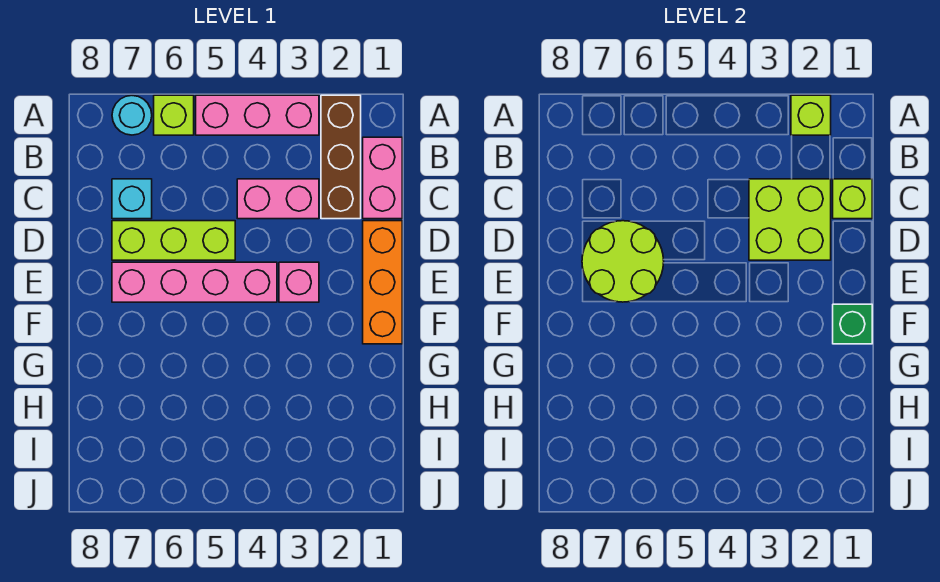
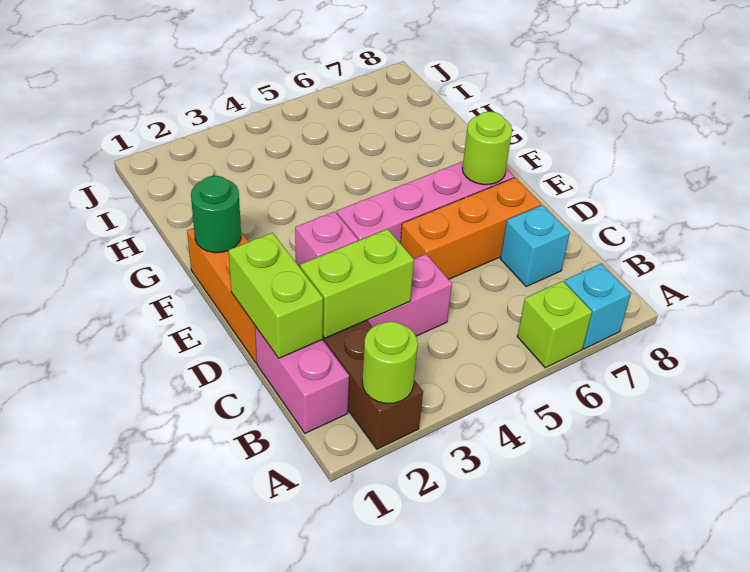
lime 1x1 brick [791,95,831,135] -> lime 1x1 round brick [362,322,418,403]
pink 1x3 brick [196,95,319,135] -> none
cyan 1x1 round brick [112,96,152,135] -> cyan 1x1 brick [564,264,631,349]
lime 1x1 brick [833,179,872,219] -> lime 1x2 brick [229,233,323,358]
lime 2x2 brick [749,179,831,260] -> lime 1x2 brick [300,229,414,338]
lime 1x3 brick [112,221,235,260] -> orange 1x3 brick [400,178,541,279]
lime 2x2 round brick [582,221,664,302] -> lime 1x1 round brick [462,112,512,185]
green 1x1 brick [833,304,872,344] -> green 1x1 round brick [191,176,241,253]

